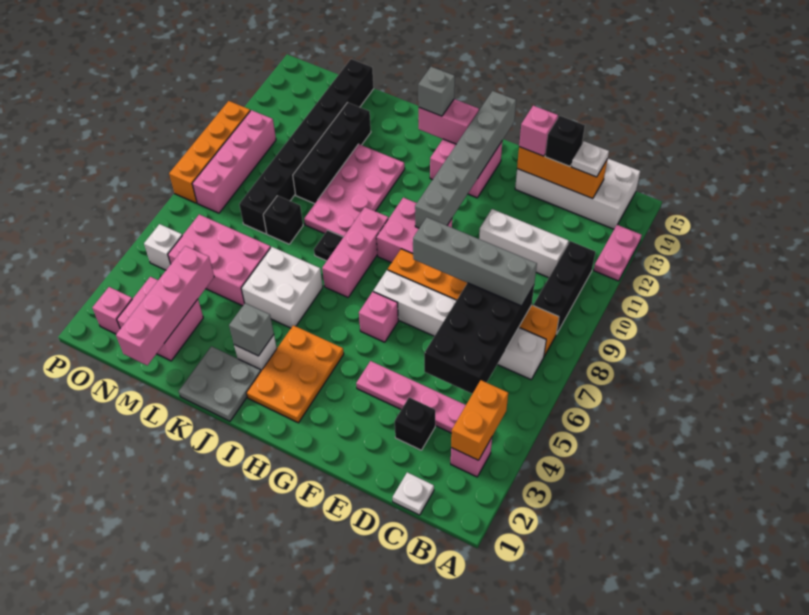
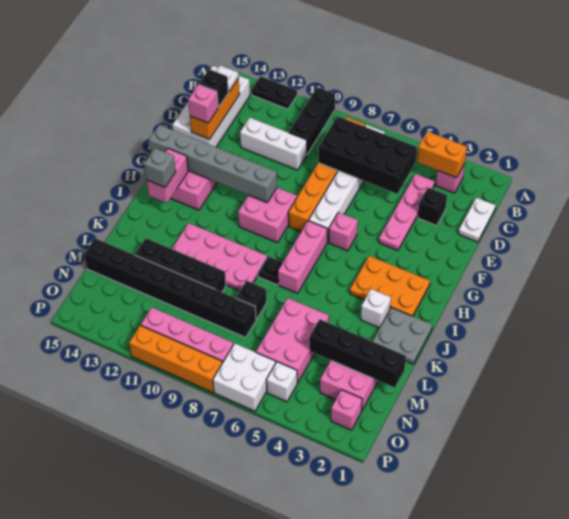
pink 1x2 plate [594,225,642,281] -> black 1x2 plate [251,76,297,109]
black 1x3 brick [533,241,595,334] -> black 1x3 brick turned to [289,87,335,154]
white 1x1 plate [393,472,434,515] -> white 1x2 plate [458,198,496,242]
grey 1x4 brick [413,217,537,306] -> none
white 1x3 brick [479,209,569,278] -> white 1x3 brick turned to [240,118,307,170]
pink 1x3 brick [322,207,388,297] -> pink 1x3 brick turned to [278,221,327,293]
grey 1x1 brick [229,303,274,356] -> none
white 2x2 brick [241,247,323,328] -> white 2x2 brick moved to [213,343,276,411]
pink 1x4 brick [116,246,214,365] -> black 1x4 brick [309,319,406,388]

